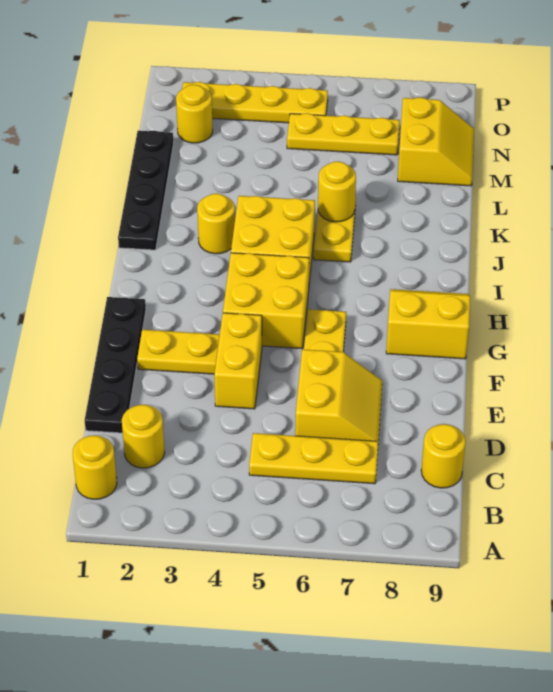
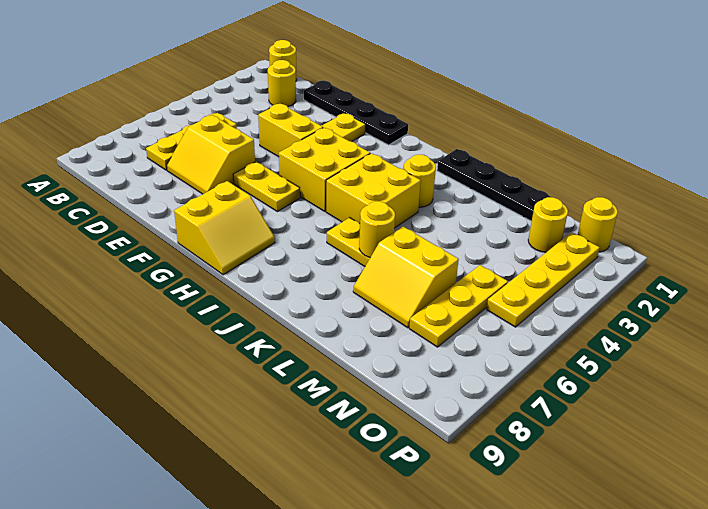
yellow 1x1 round brick [421,424,466,488] -> yellow 1x1 round brick moved to [578,197,618,252]
yellow 2x2 slope [398,97,474,186] -> yellow 2x2 slope moved to [353,227,459,328]

